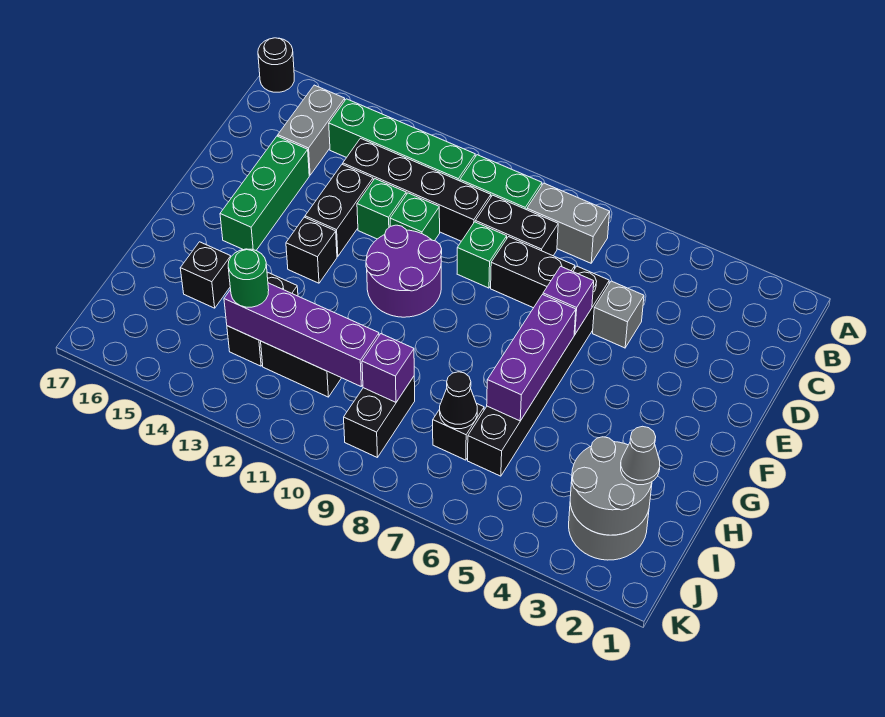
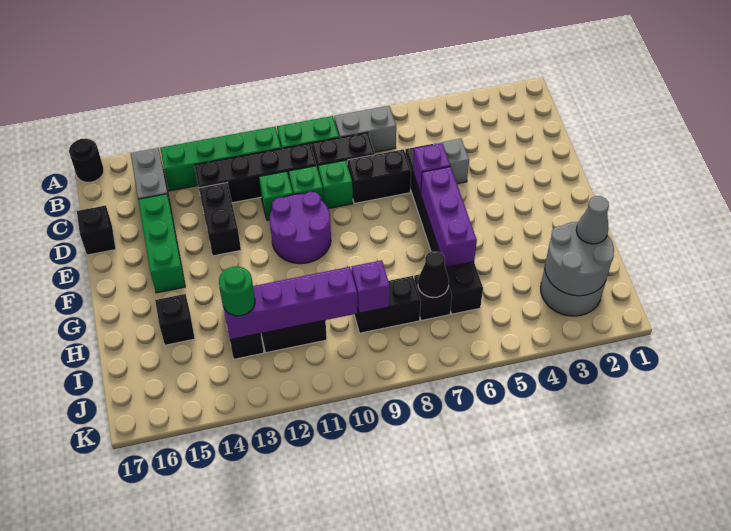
green 1x1 brick [357,179,406,239] -> green 1x1 brick moved to [289,166,323,201]
black 1x1 brick [286,217,337,283] -> black 1x1 brick moved to [77,205,116,255]
black 1x2 brick [344,376,415,458] -> black 1x2 brick turned to [354,276,421,333]

